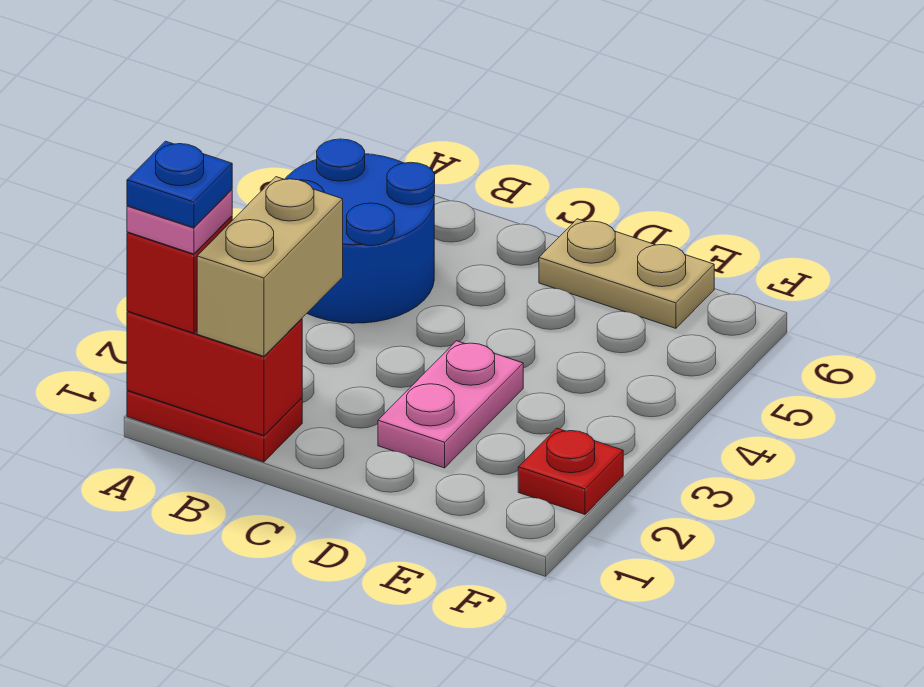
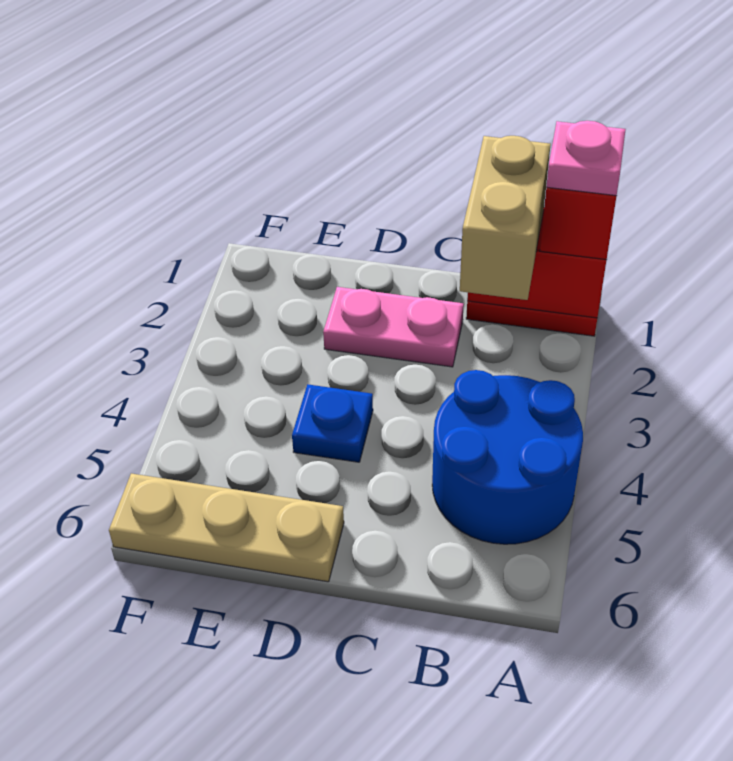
blue 1x1 plate [127,141,232,228] -> blue 1x1 plate moved to [292,384,373,462]
pink 1x2 plate [378,341,523,468] -> pink 1x2 plate turned to [323,287,464,367]
tan 1x2 plate [539,219,714,328] -> tan 1x3 plate [109,473,344,582]
red 1x1 plate [518,428,623,514] -> none

